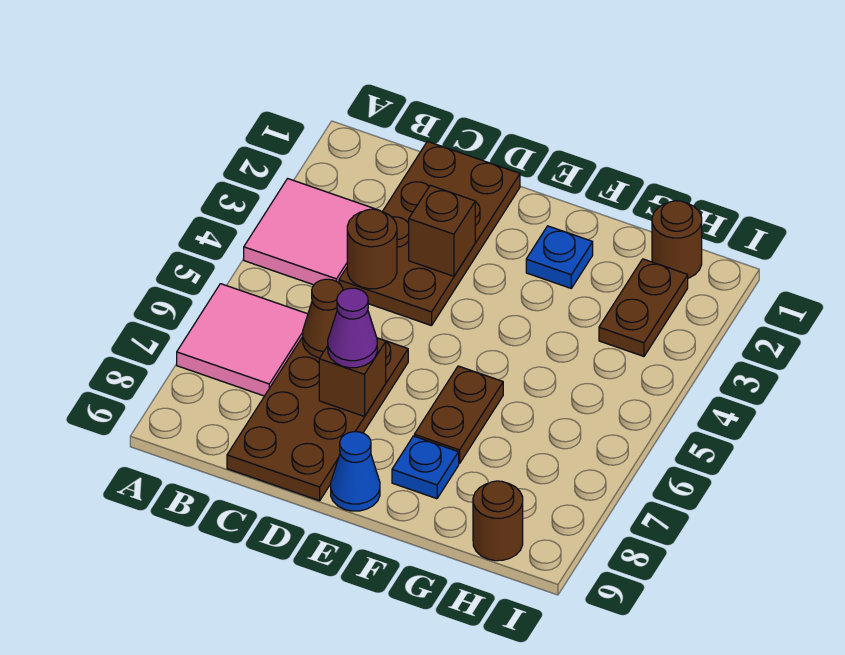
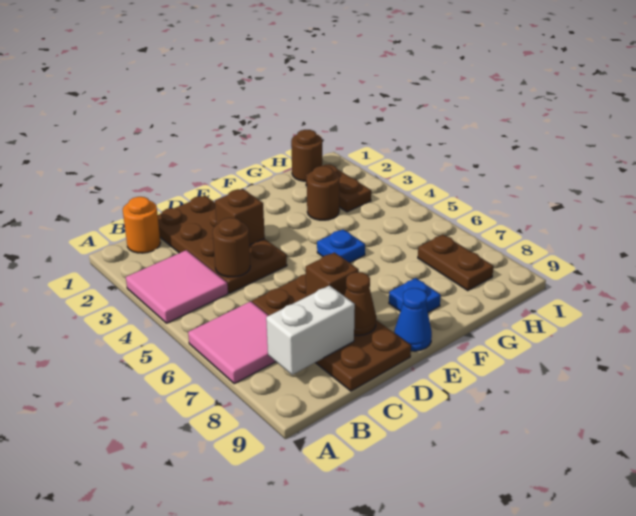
none -> orange 1x1 round brick [123,197,161,253]
none -> white 1x2 brick [266,285,355,375]
brown 1x1 cone [303,279,343,358] -> brown 1x1 cone moved to [344,272,376,336]
purple 1x1 cone [328,288,377,368] -> none
blue 1x1 plate [526,226,593,288] -> blue 1x1 plate moved to [317,230,365,263]
brown 1x2 plate [414,366,503,464] -> brown 1x2 plate moved to [418,235,494,291]
brown 1x1 round brick [473,481,523,561] -> brown 1x1 round brick moved to [307,166,339,220]

